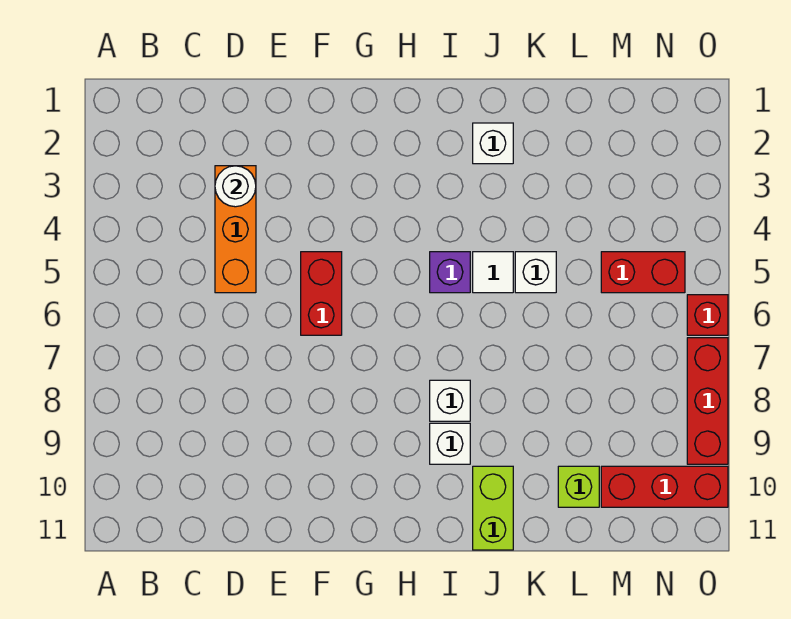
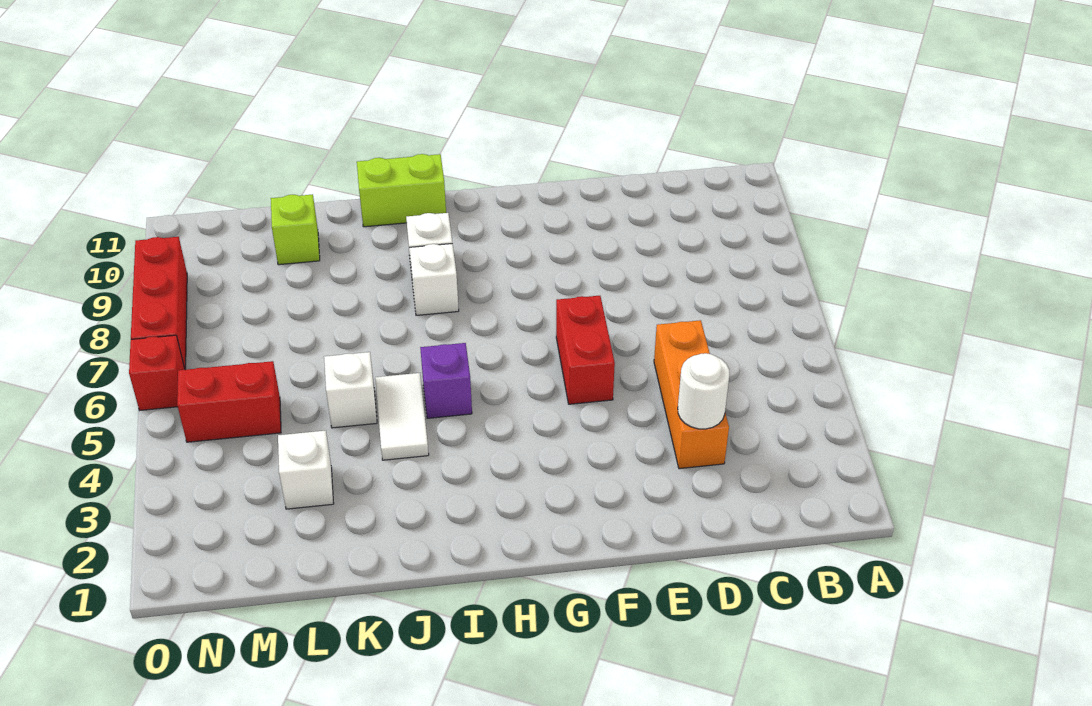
white 1x1 brick [473,123,513,164] -> white 1x1 brick moved to [278,430,334,509]
white 1x1 tile [473,252,513,293] -> white 1x2 tile [375,373,429,460]
lime 1x2 brick [473,466,513,550] -> lime 1x2 brick turned to [357,154,446,227]
red 1x3 brick [601,466,728,507] -> none

